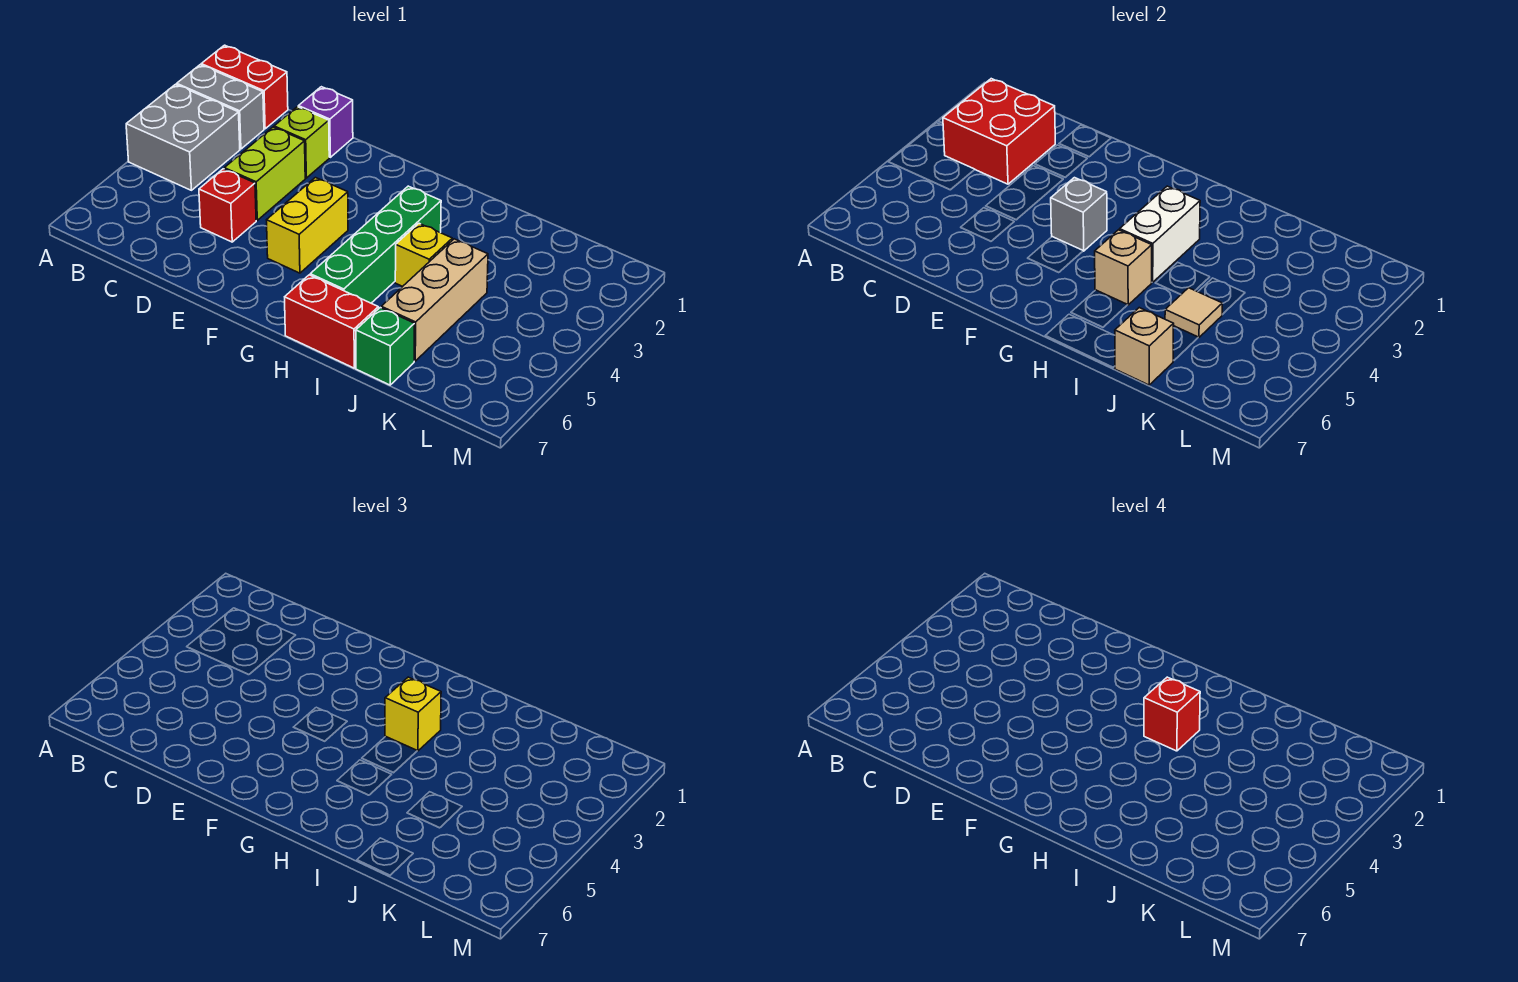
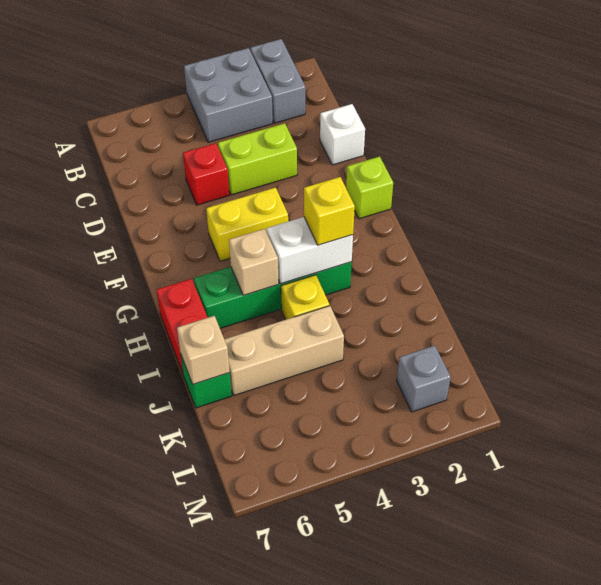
red 1x2 brick [201,45,288,129] -> none
red 2x2 brick [943,79,1055,184] -> none
purple 1x1 brick [298,87,353,157] -> white 1x1 brick [320,104,365,165]
lime 1x1 brick [274,107,329,178] -> lime 1x1 brick moved to [346,156,393,219]
grey 1x1 brick [1051,178,1107,251] -> grey 1x1 brick moved to [397,346,451,412]
red 1x1 brick [1144,677,1200,751] -> none
tan 1x1 tile [1165,288,1222,338] -> none

